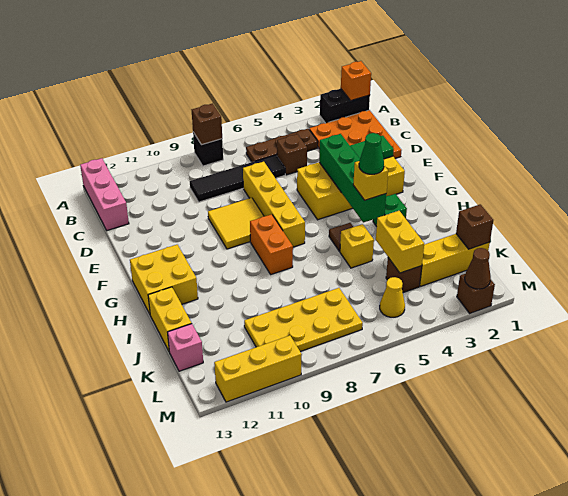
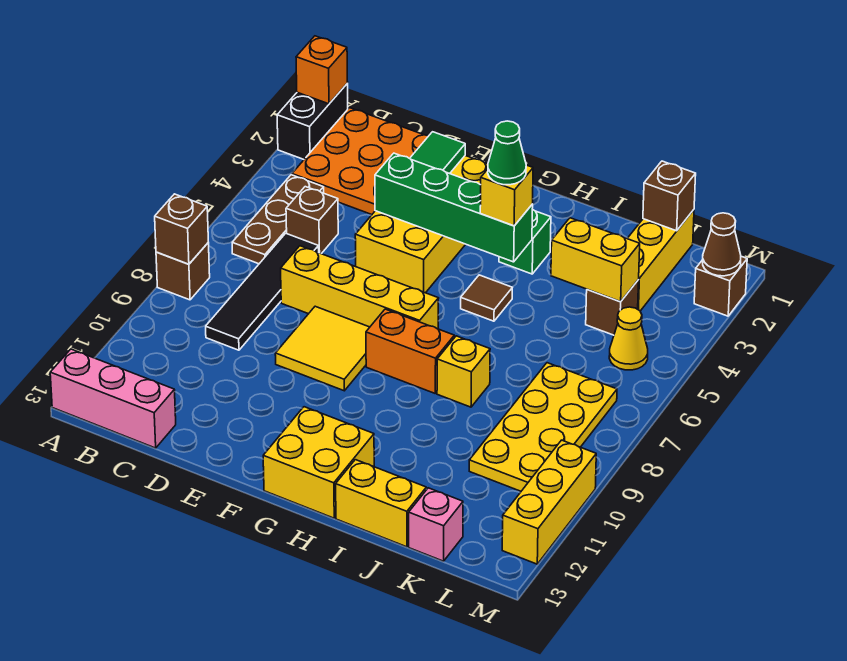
black 1x1 brick [193,132,223,166] -> brown 1x1 brick [156,243,210,300]
yellow 1x1 brick [340,224,374,268] -> yellow 1x1 brick moved to [437,336,490,407]

